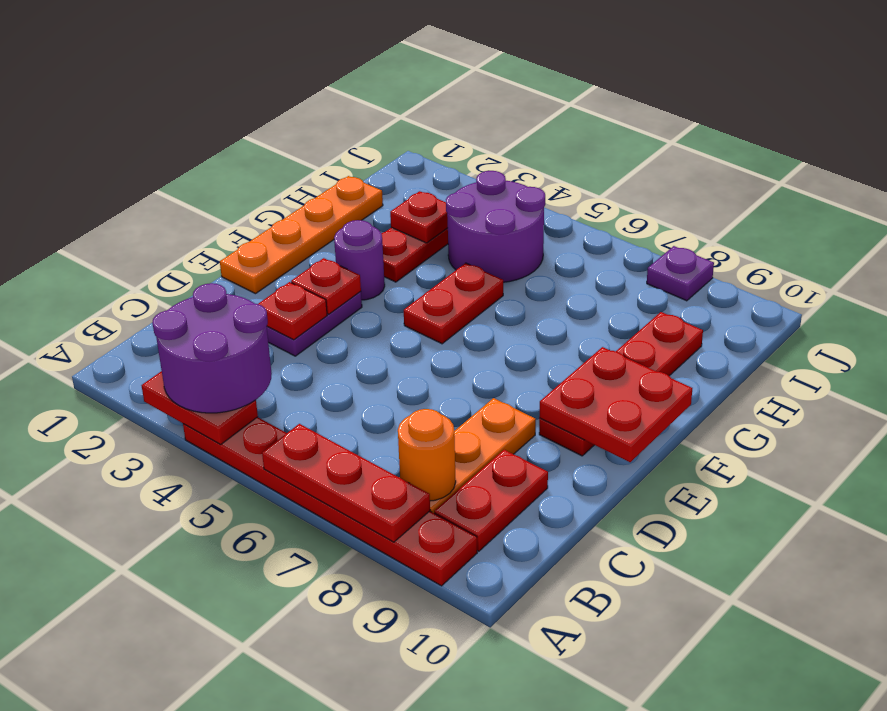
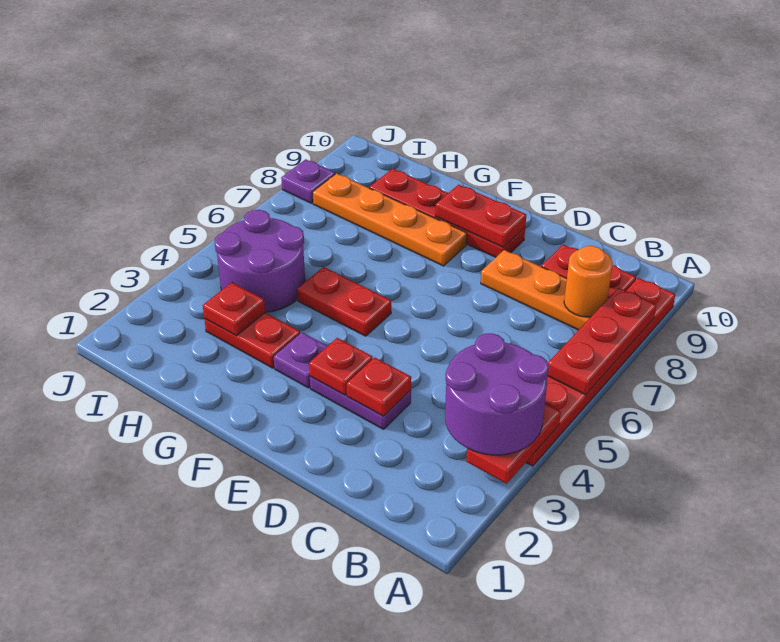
orange 1x4 plate [220,176,383,294] -> orange 1x4 plate moved to [313,173,467,266]
red 2x2 plate [539,347,692,462] -> red 1x2 plate [435,185,526,247]
purple 1x1 round brick [334,220,385,300] -> purple 1x1 plate [274,332,327,388]

